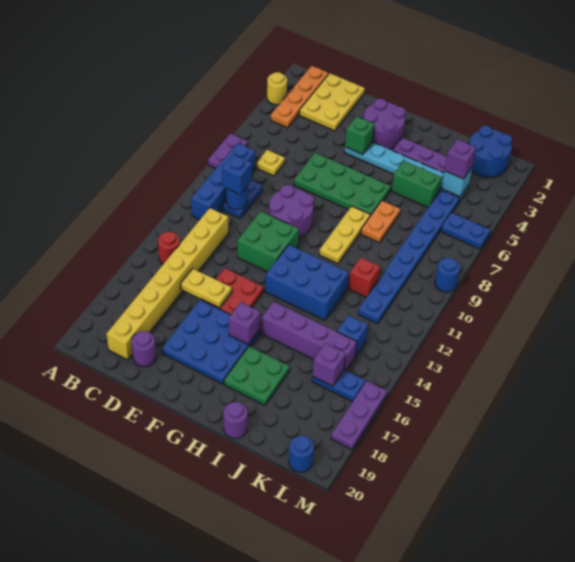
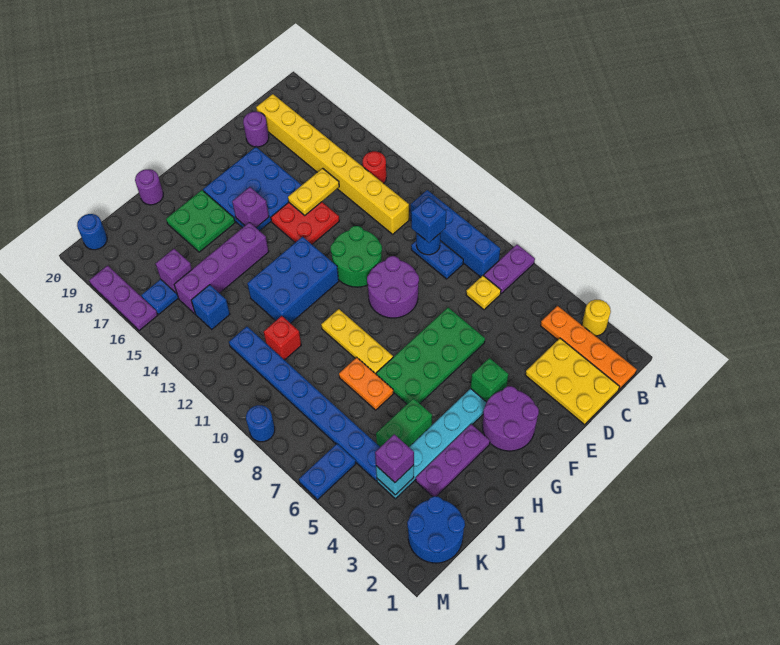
purple 1x2 plate [208,133,248,168] -> purple 1x2 plate turned to [484,244,535,294]
green 2x2 brick [237,211,299,272] -> green 2x2 round brick [331,226,382,287]

